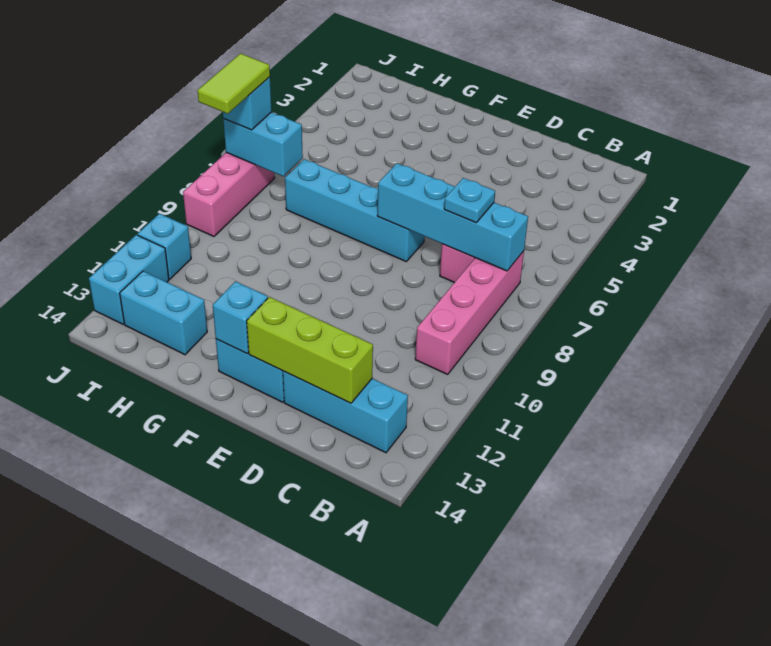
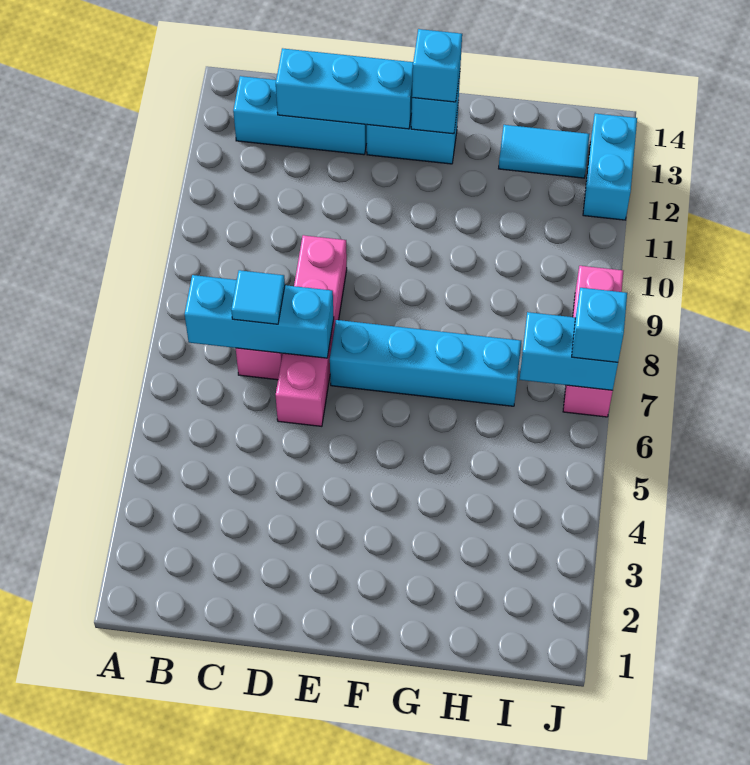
pink 1x4 brick [415,251,524,374] -> pink 1x4 brick moved to [276,235,347,426]
cyan 1x4 brick [377,163,528,271] -> cyan 1x3 brick [185,275,334,358]
cyan 1x1 plate [444,178,495,223] -> cyan 1x1 tile [231,270,285,324]
lime 1x3 brick [247,297,373,403] -> cyan 1x3 brick [276,48,413,129]
cyan 1x2 brick [120,271,207,355] -> cyan 1x2 tile [499,125,589,178]
lime 1x2 tile [197,54,270,114] -> none
cyan 1x1 brick [137,214,191,279] -> cyan 1x1 brick moved to [412,29,462,102]

